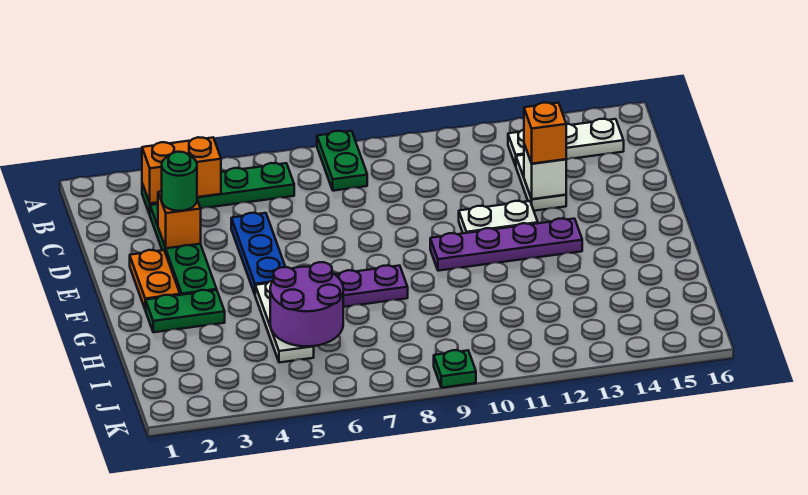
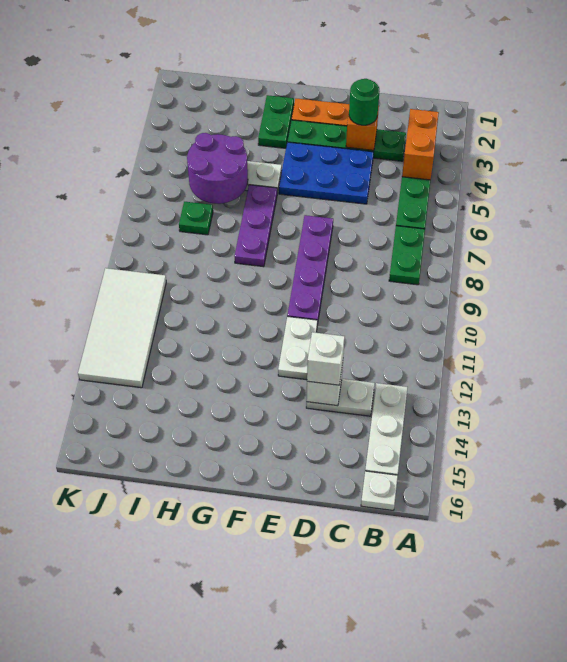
green 1x2 plate [317,131,367,191] -> green 1x2 plate turned to [389,226,425,285]
none -> white 1x1 plate [361,471,398,510]
blue 1x3 plate [231,213,285,294] -> blue 2x3 plate [279,142,374,204]
orange 1x1 brick [524,103,566,164] -> white 1x1 brick [307,332,345,385]
purple 1x4 plate [430,219,582,271] -> purple 1x4 plate moved to [287,215,333,325]
none -> white 2x4 tile [78,268,166,388]
green 1x1 plate [434,350,476,388] -> green 1x1 plate moved to [179,202,213,235]

